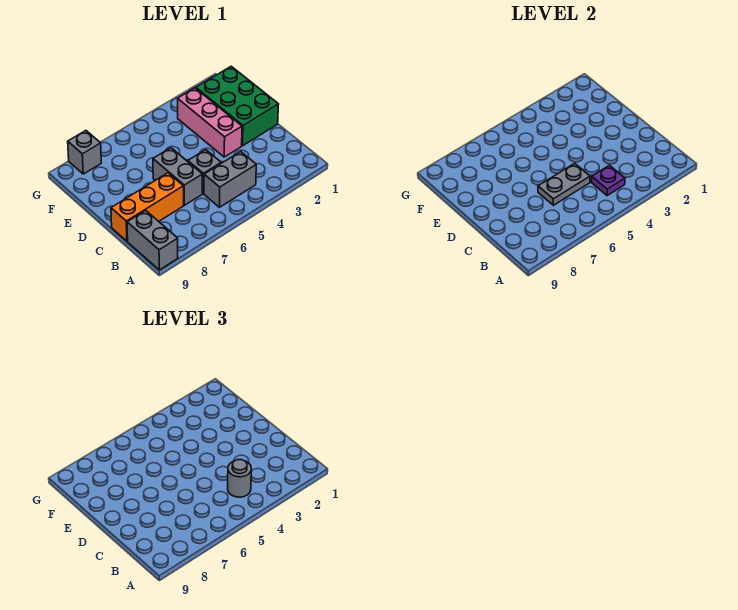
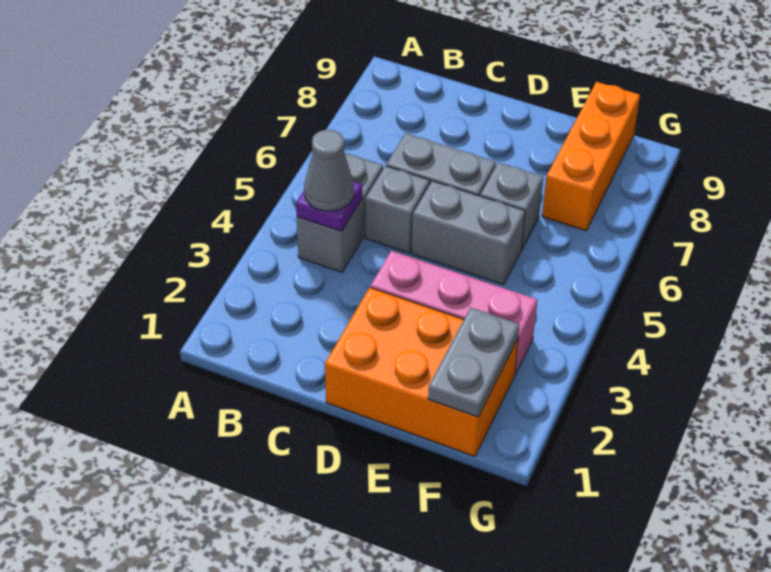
grey 1x2 brick [127,210,178,270] -> grey 1x2 brick moved to [412,181,525,285]
grey 1x1 round brick [228,460,251,497] -> grey 1x1 cone [304,130,354,211]
grey 1x2 plate [538,163,590,205] -> grey 1x2 plate moved to [428,308,520,417]
orange 1x3 brick [111,173,184,241] -> orange 1x3 brick moved to [542,82,640,231]
green 2x3 brick [196,66,279,146] -> orange 2x3 brick [325,287,518,456]
grey 1x1 brick [68,131,101,174] -> grey 1x1 brick moved to [480,162,543,250]

